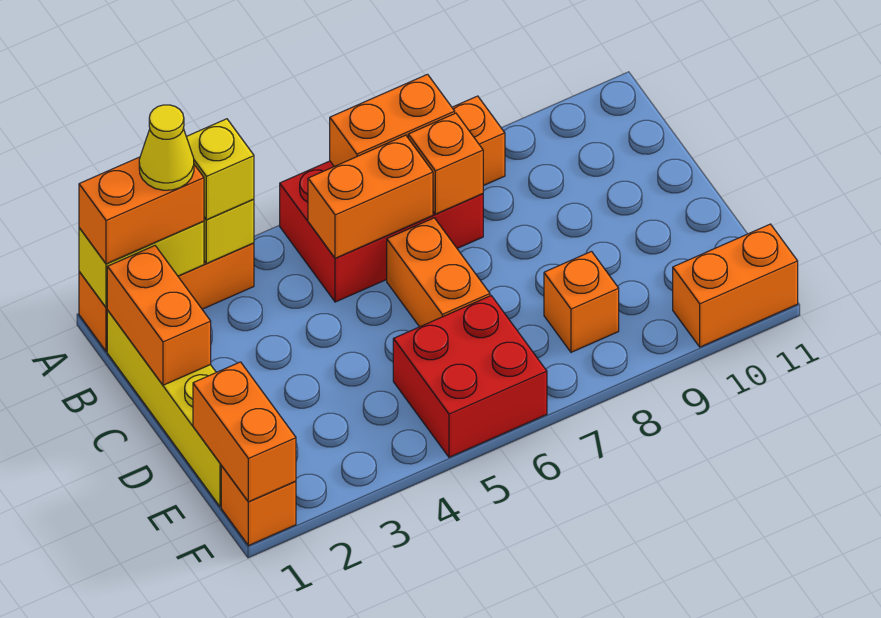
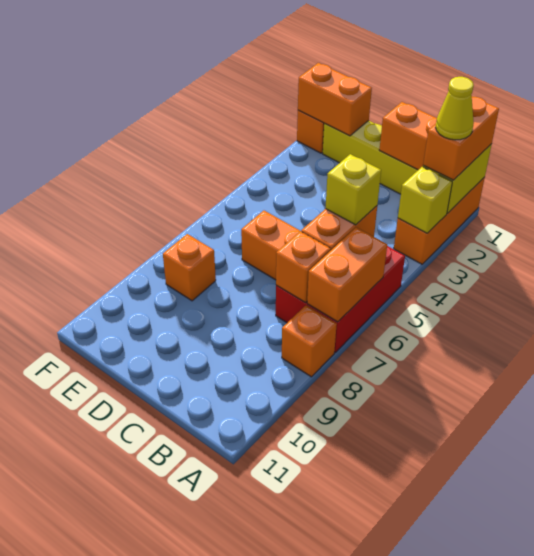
yellow 1x1 brick [186,119,254,220] -> yellow 1x1 brick moved to [325,154,381,225]
red 2x2 brick [393,296,547,457] -> none
orange 1x2 brick [673,224,798,347] -> none

